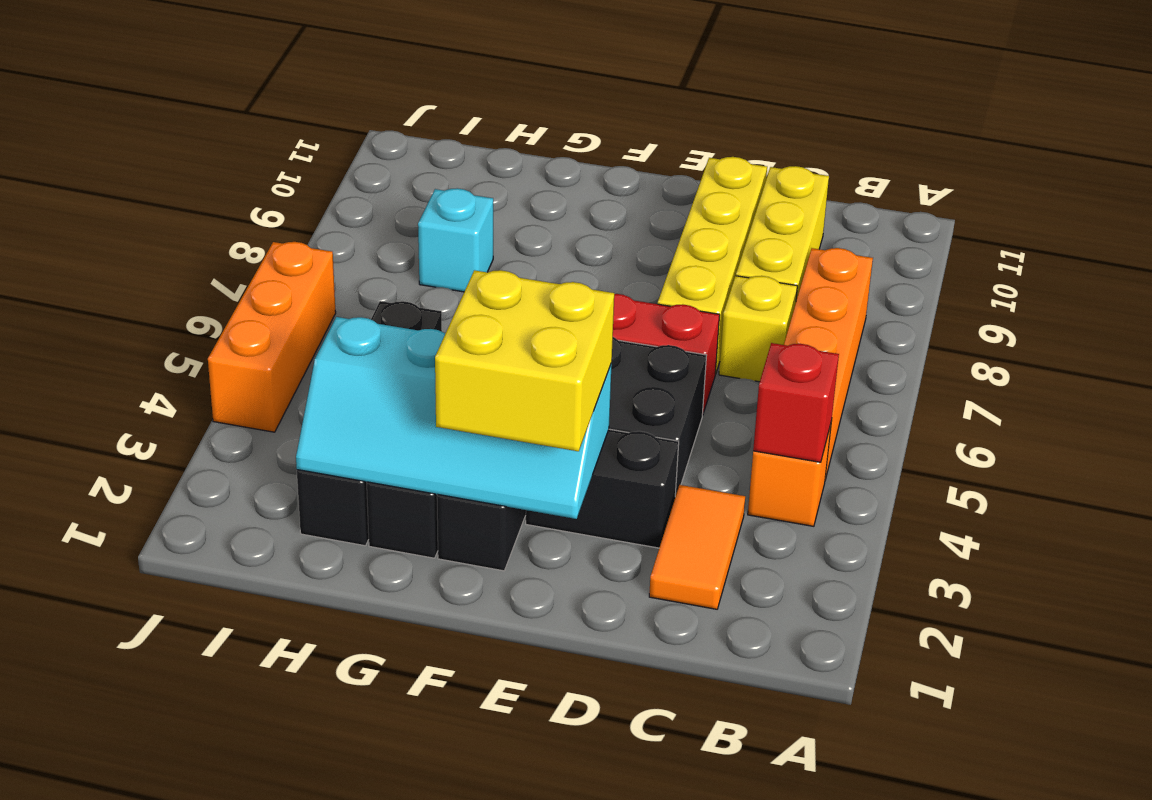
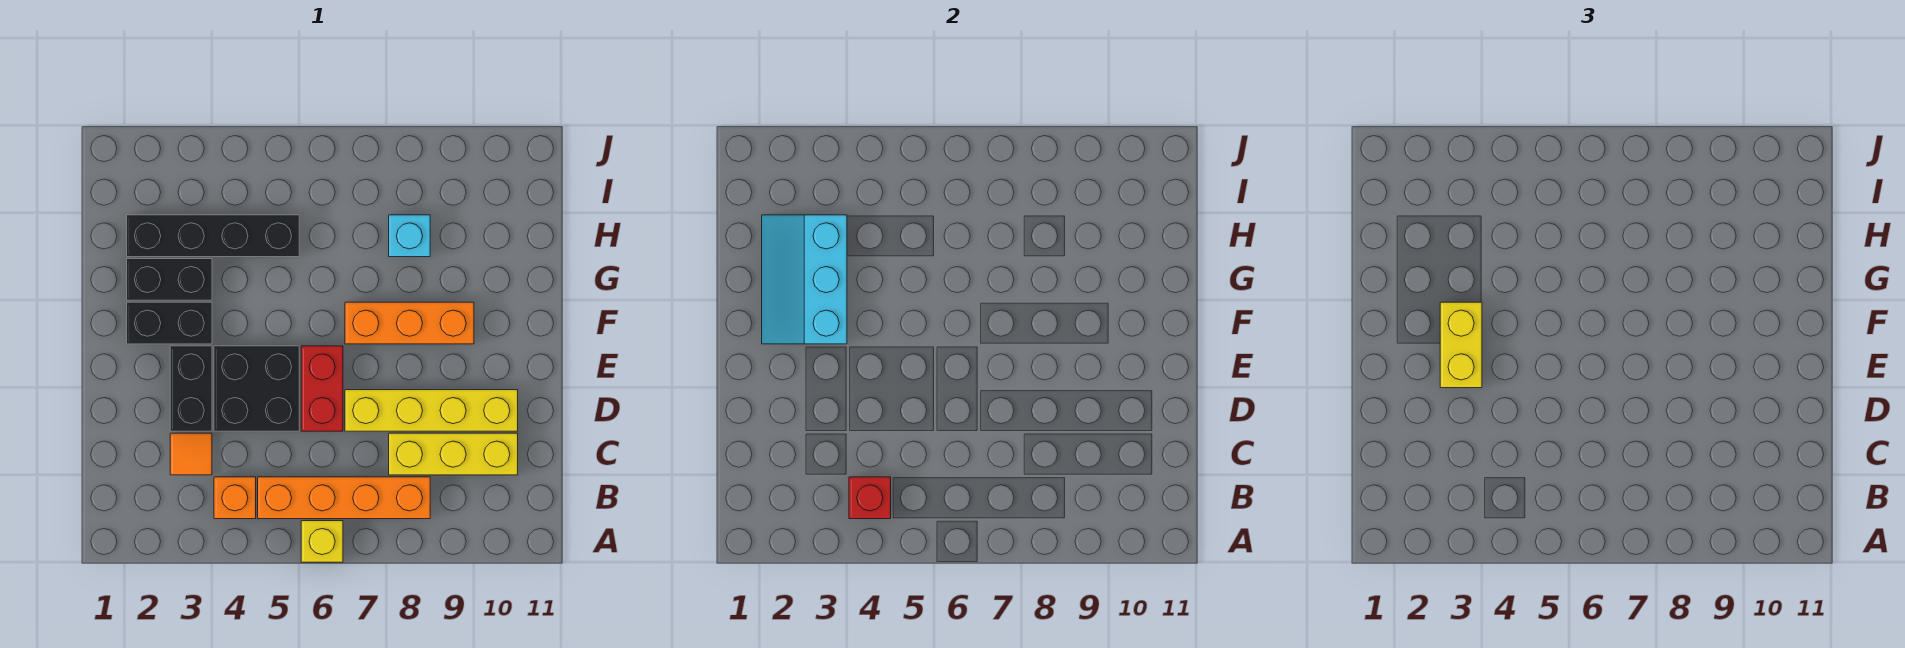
orange 1x2 tile [649,485,745,609] -> orange 1x1 tile [170,433,212,475]
yellow 1x1 brick [719,276,797,382] -> yellow 1x1 brick moved to [301,521,343,562]
cyan 2x4 slope [296,317,612,519] -> cyan 2x3 slope [762,215,847,344]
yellow 2x2 brick [435,270,614,451] -> yellow 1x2 brick [1440,302,1482,388]
orange 1x3 brick [208,242,336,432] -> orange 1x3 brick moved to [345,302,474,344]

